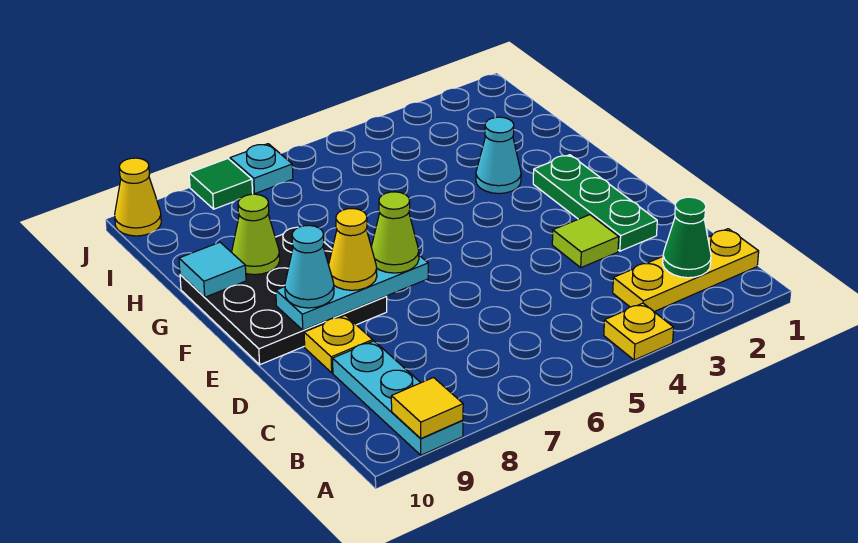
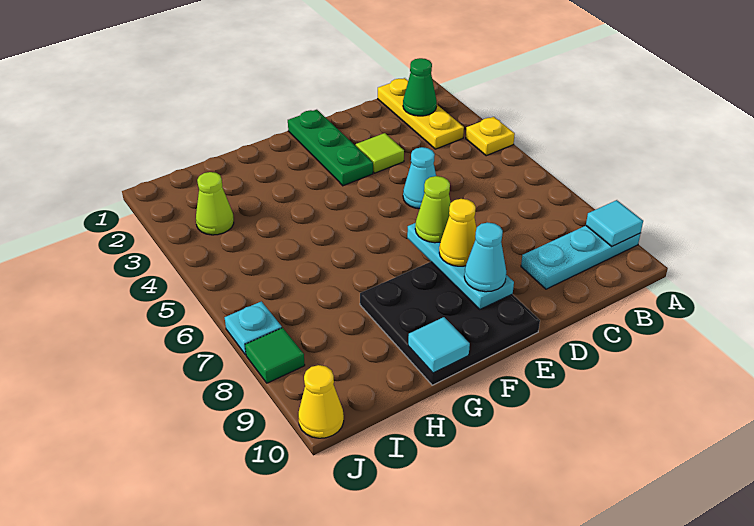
yellow 1x1 tile [391,378,463,438] -> cyan 1x1 tile [586,200,643,246]
green 1x3 plate [533,155,657,251] -> green 1x3 plate turned to [288,110,373,186]
yellow 1x1 plate [304,315,373,373] -> none
cyan 1x1 cone [476,117,521,194] -> cyan 1x1 cone moved to [403,147,436,209]
lime 1x1 cone [232,194,280,275] -> lime 1x1 cone moved to [196,172,234,235]

